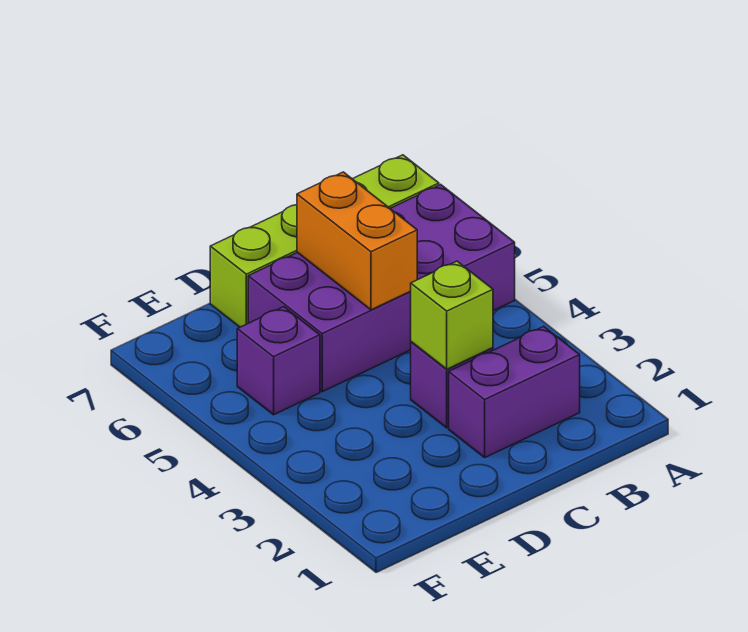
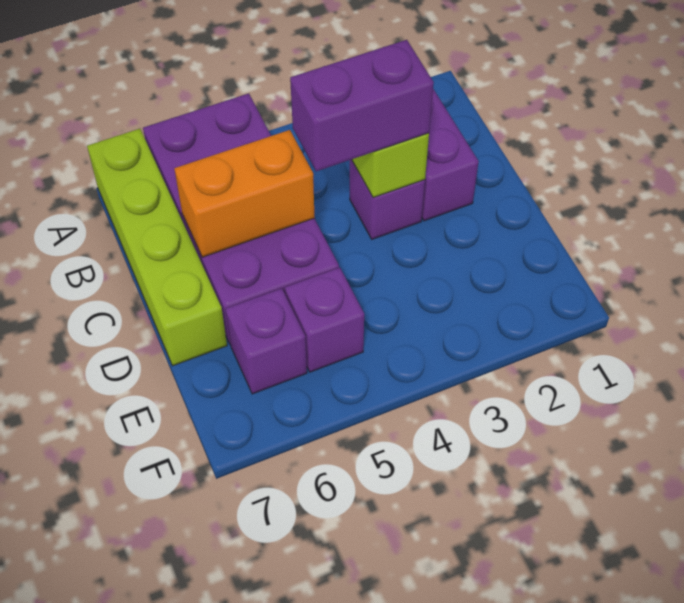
none -> purple 1x2 brick [290,40,434,171]
none -> purple 1x1 brick [226,288,307,394]

